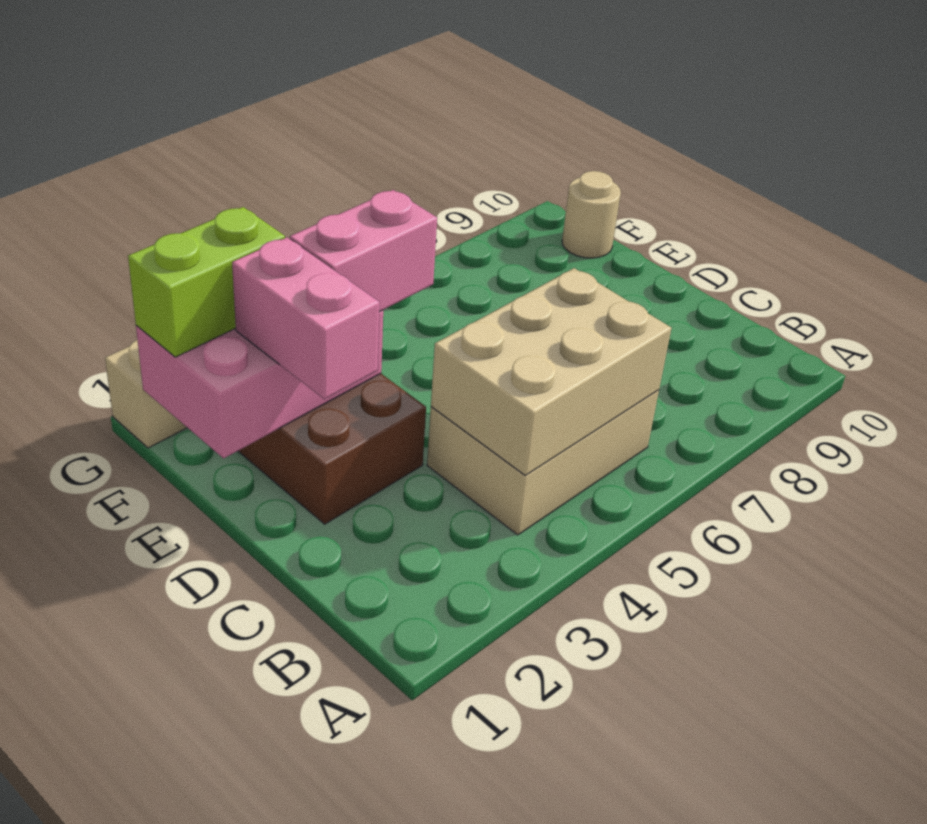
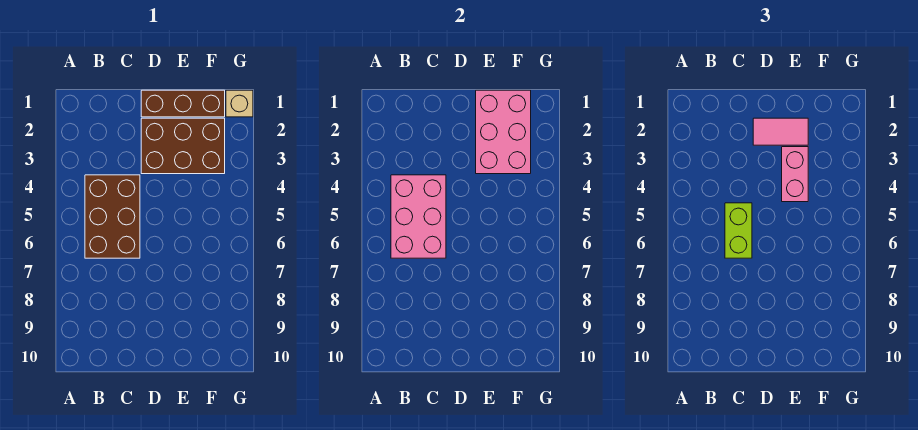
tan 2x3 brick [427,390,659,535] -> brown 2x3 brick [85,175,140,258]
tan 2x3 brick [431,268,671,475] -> pink 2x3 brick [391,175,446,258]
none -> brown 1x3 brick [141,90,225,117]
pink 1x2 brick [232,238,379,399] -> pink 1x2 tile [753,118,808,145]
lime 1x2 brick [128,207,285,357] -> lime 1x2 brick moved to [725,203,752,258]
tan 1x1 round brick [562,171,621,258] -> none

